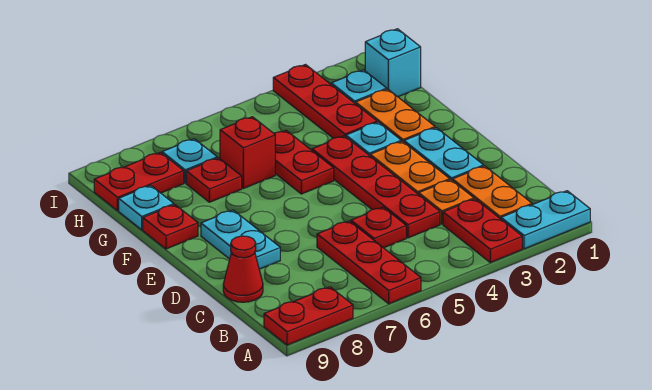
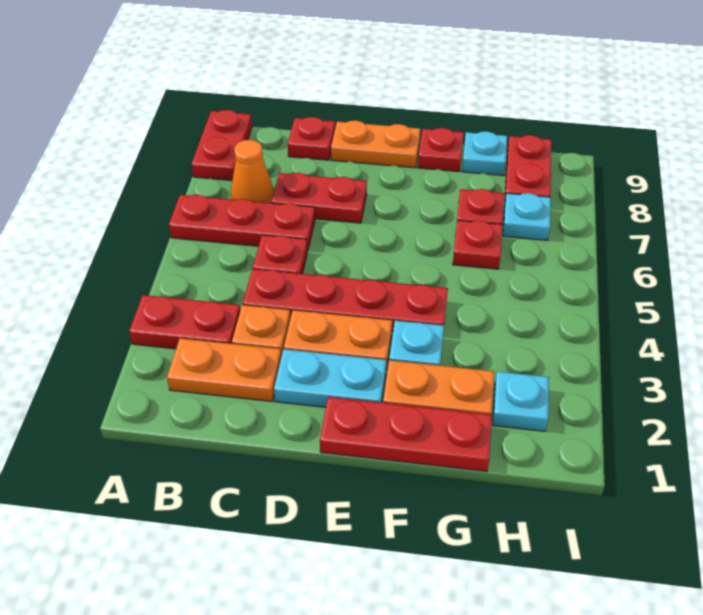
cyan 1x2 plate [501,191,590,249] -> none
none -> orange 1x1 cone [231,140,274,203]
red 1x1 cone [223,236,263,302] -> red 1x1 plate [288,117,335,160]
cyan 1x2 plate [201,210,280,269] -> none
none -> orange 1x2 plate [331,120,420,168]
red 1x2 plate [274,130,334,194] -> red 1x2 plate moved to [271,173,367,223]
red 1x3 plate [273,65,377,138] -> red 1x3 plate moved to [320,397,492,471]
red 1x1 brick [220,117,275,188] -> red 1x1 plate [453,220,502,269]
cyan 1x1 brick [365,29,421,97] -> none

